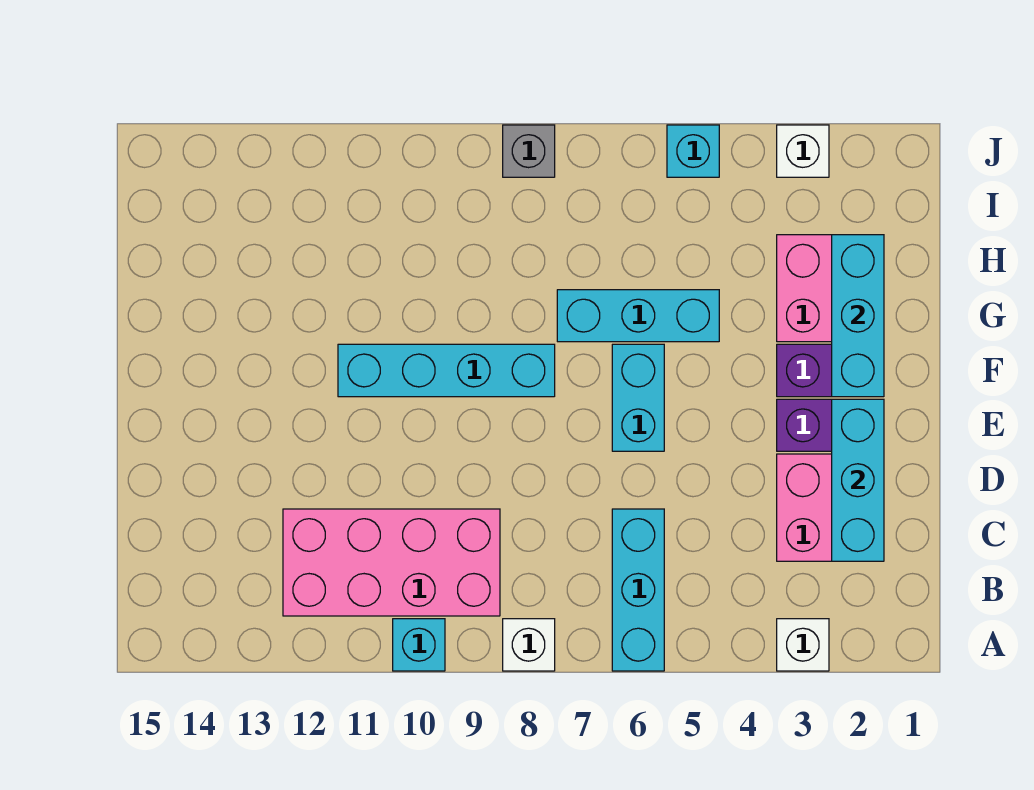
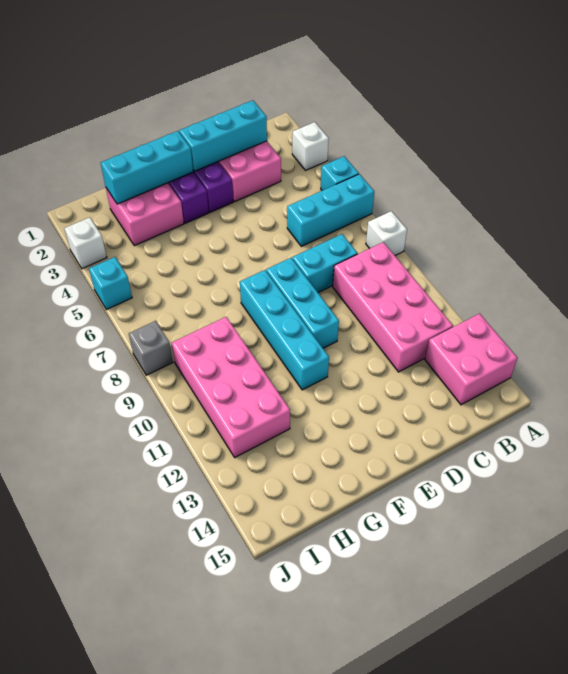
cyan 1x1 brick [393,619,445,671] -> cyan 1x1 brick moved to [321,156,359,190]
none -> pink 2x2 brick [425,314,517,405]
cyan 1x2 brick [612,344,664,451] -> cyan 1x2 brick moved to [292,234,358,293]
cyan 1x3 brick [557,290,719,342] -> cyan 1x3 brick moved to [266,258,339,348]
none -> pink 2x4 brick [172,317,290,457]

